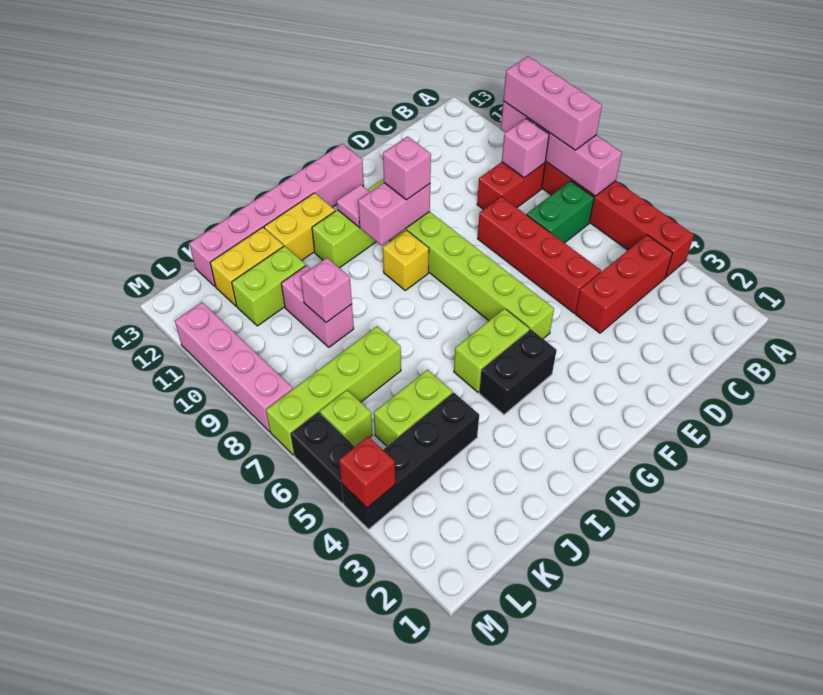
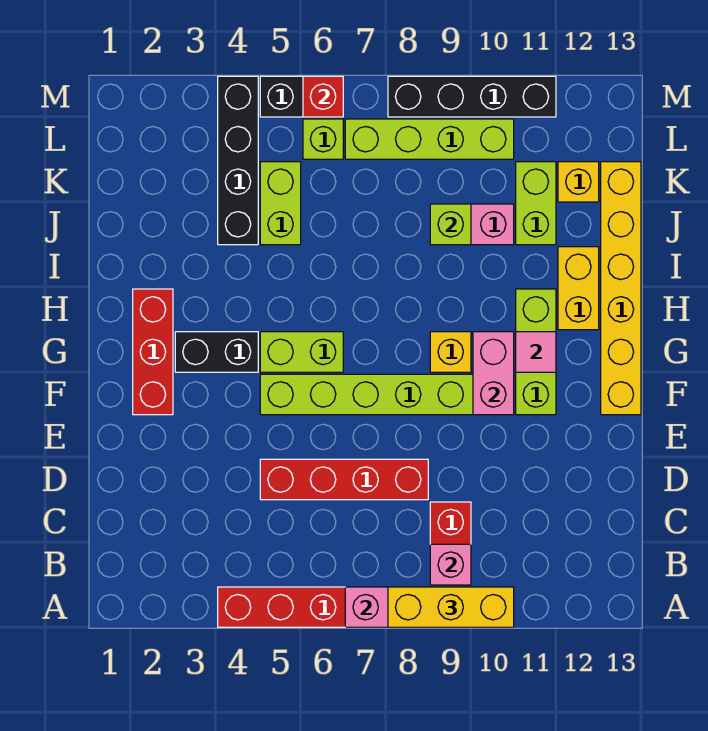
pink 1x3 brick [503,56,602,150] -> yellow 1x3 brick [388,587,514,627]
red 1x3 brick [575,235,673,333] -> red 1x3 brick moved to [133,289,173,415]
green 1x2 brick [527,181,594,243] -> none
pink 1x1 brick [383,136,431,200] -> none
pink 1x6 brick [189,144,364,287] -> yellow 1x6 brick [601,162,641,415]
black 1x2 brick [479,330,557,414] -> black 1x2 brick turned to [175,332,258,372]
lime 1x2 brick [454,309,530,392] -> lime 1x2 brick turned to [260,332,343,372]
lime 1x4 brick [266,326,401,455] -> lime 1x4 brick turned to [345,119,514,159]
pink 1x1 brick [300,258,352,323] -> lime 1x1 brick [430,204,471,245]
yellow 1x2 brick [210,227,284,306] -> yellow 1x1 brick [558,162,599,202]
red 1x1 brick [339,437,395,508] -> red 1x1 brick moved to [303,76,343,117]
pink 1x4 brick [175,302,293,432] -> black 1x4 brick [388,76,556,117]

